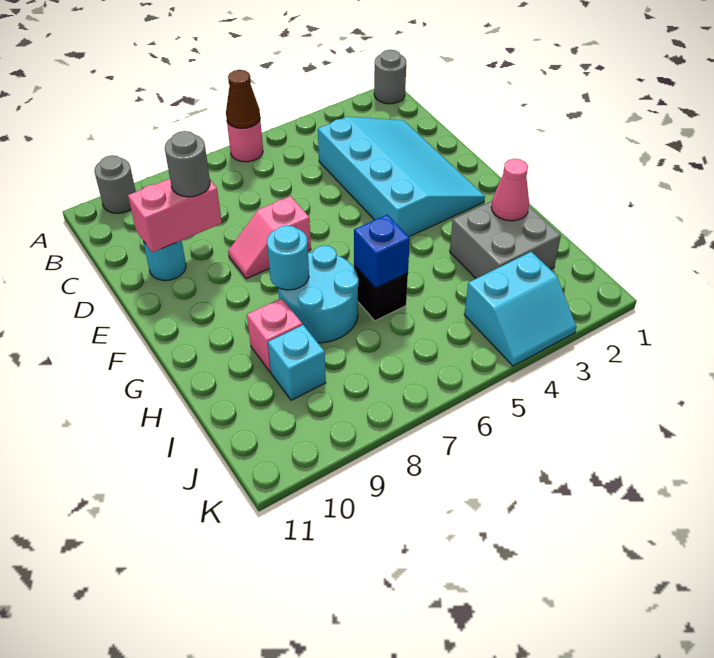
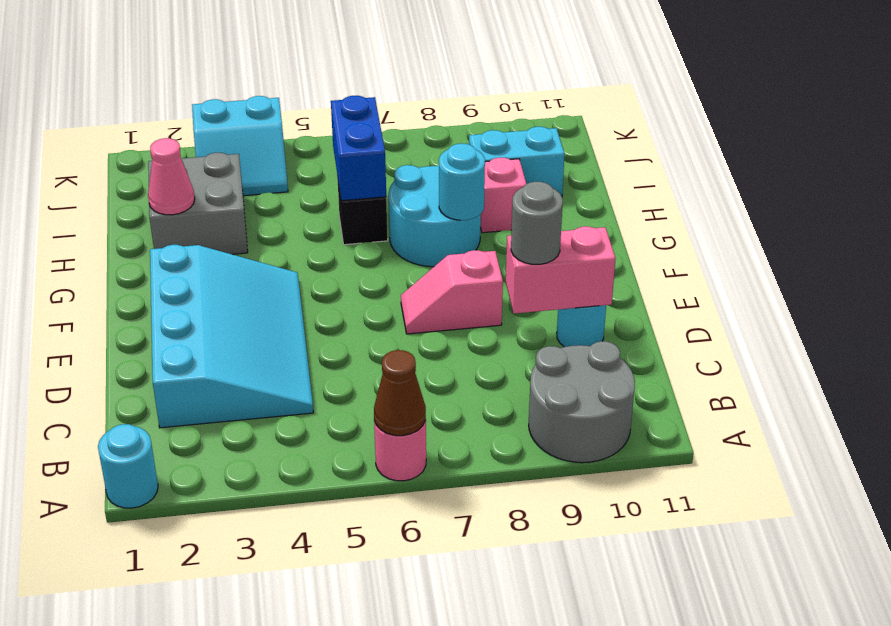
grey 1x1 round brick [374,50,406,104] -> cyan 1x1 round brick [98,424,158,508]
grey 1x1 round brick [94,155,136,213] -> grey 2x2 round brick [529,341,635,463]
cyan 3x4 slope [318,117,485,237] -> cyan 3x4 slope turned to [150,245,313,428]
pink 1x2 slope [228,196,311,279] -> pink 1x2 slope turned to [401,250,503,334]
blue 1x1 brick [354,215,410,288] -> blue 1x2 brick [331,96,386,201]
cyan 1x1 brick [268,325,326,400] -> cyan 1x2 brick [469,127,565,196]
cyan 2x2 slope [464,252,576,366] -> cyan 2x2 slope turned to [192,96,288,196]

